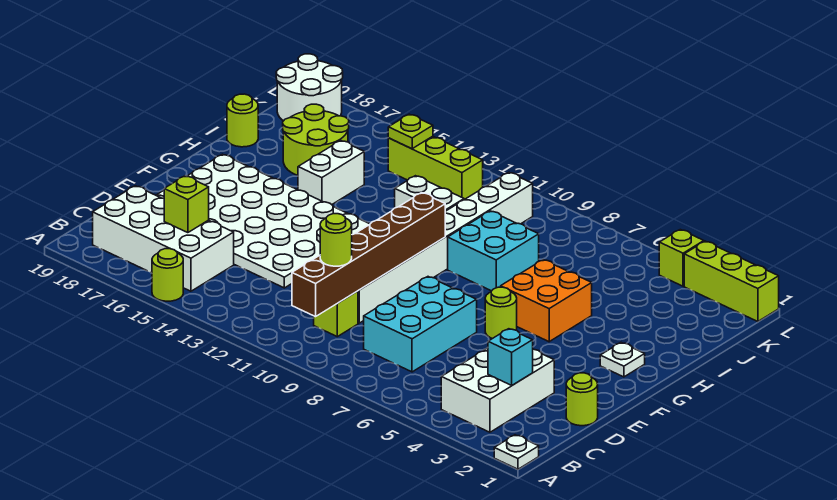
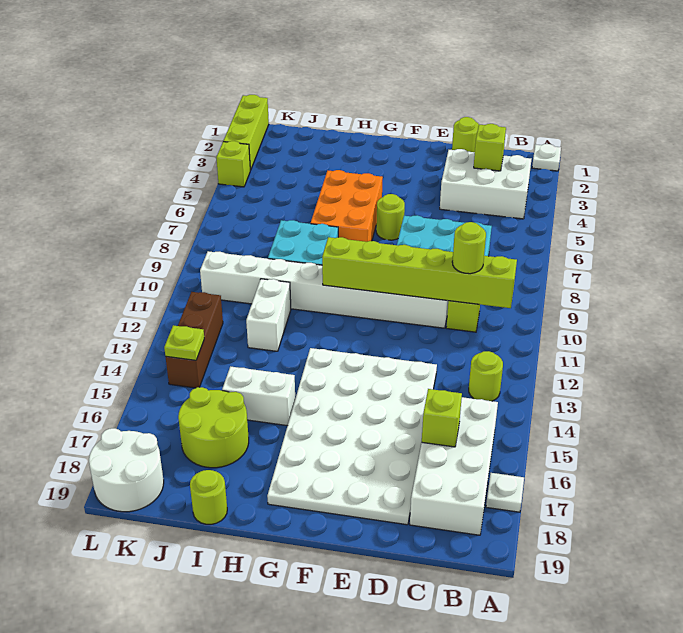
lime 1x1 round brick [152,249,183,301] -> lime 1x1 round brick moved to [469,351,503,401]
brown 1x6 brick [292,193,445,317] -> lime 1x6 brick [322,237,517,308]
cyan 1x1 brick [488,329,533,385] -> lime 1x1 brick [474,124,506,171]
white 1x1 plate [600,343,645,377] -> white 1x1 plate moved to [486,473,524,512]
orange 2x2 brick [501,260,592,342] -> orange 2x3 brick [311,170,383,242]
lime 1x3 brick [388,136,483,200] -> brown 1x3 brick [166,292,223,388]

